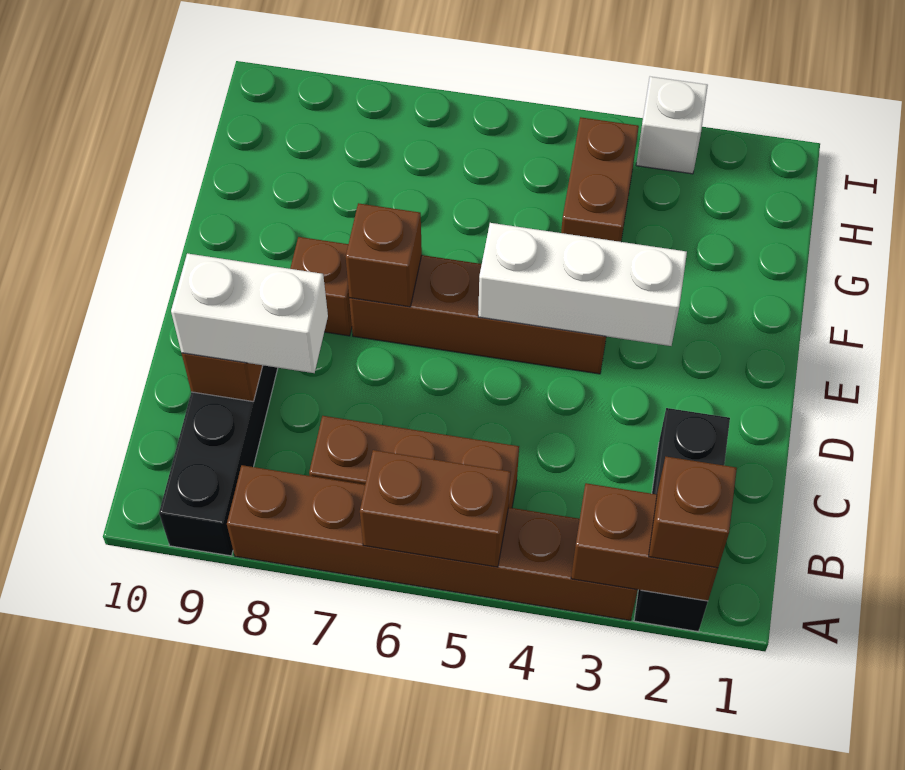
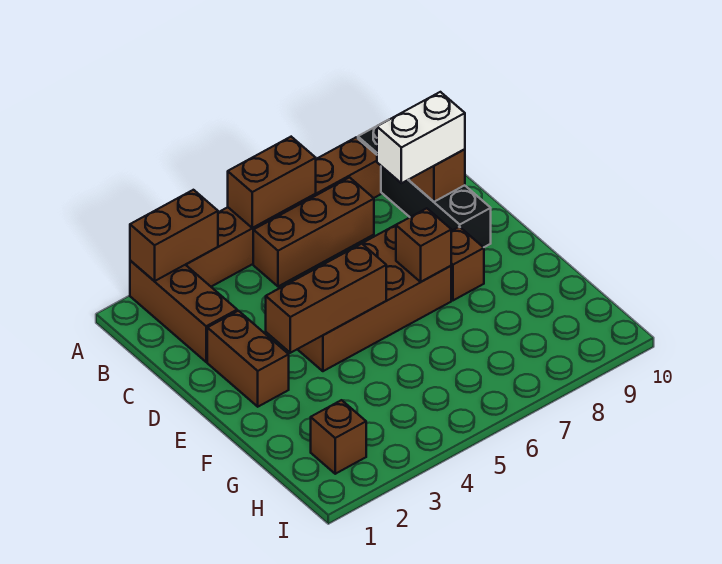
black 1x3 brick [634,408,730,631] -> brown 1x3 brick [130,261,237,362]
brown 1x1 brick [649,457,737,568] -> brown 1x1 brick moved to [311,400,366,474]
white 1x3 brick [478,223,687,346] -> brown 1x3 brick [266,244,386,353]
brown 1x4 brick [349,255,606,374] -> brown 2x4 brick [297,225,451,371]
brown 1x2 brick [561,117,639,242] -> brown 1x2 brick moved to [207,311,289,407]
white 1x1 brick [636,77,708,174] -> none

